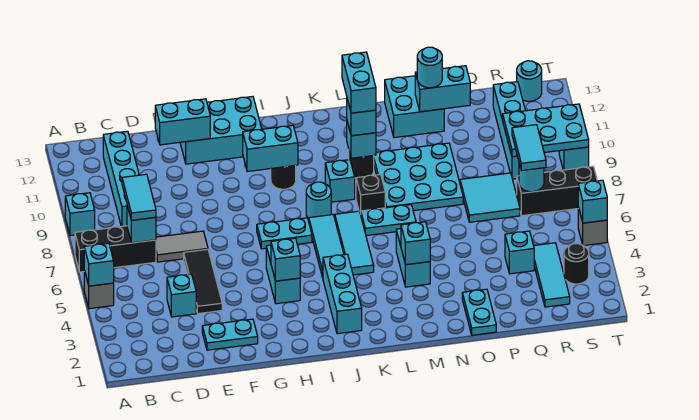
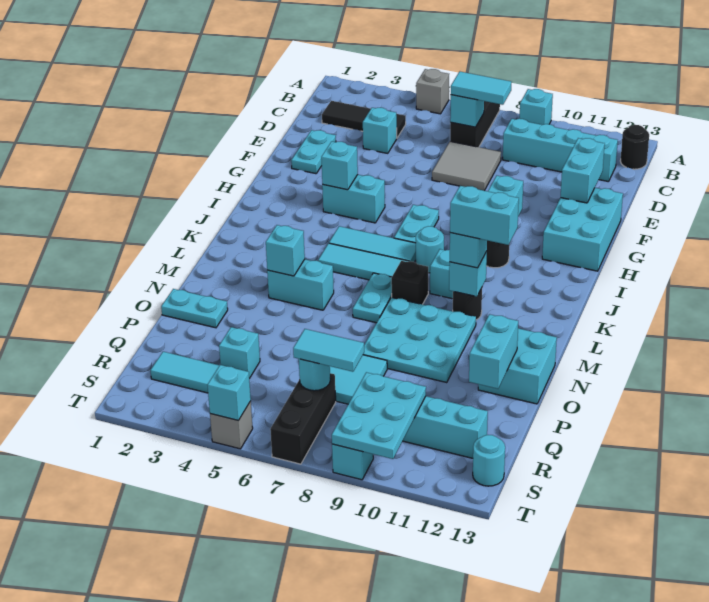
cyan 1x1 brick [84,243,114,286] -> none
grey 1x2 tile [156,231,208,262] -> grey 2x2 tile [432,141,501,191]
black 1x3 tile [184,249,222,314] -> black 1x3 tile moved to [322,101,406,138]
cyan 1x3 brick [323,254,362,334] -> none
cyan 1x1 round brick [417,47,442,88] -> none
black 1x1 round brick [564,244,589,284] -> black 1x1 round brick moved to [620,125,649,169]

